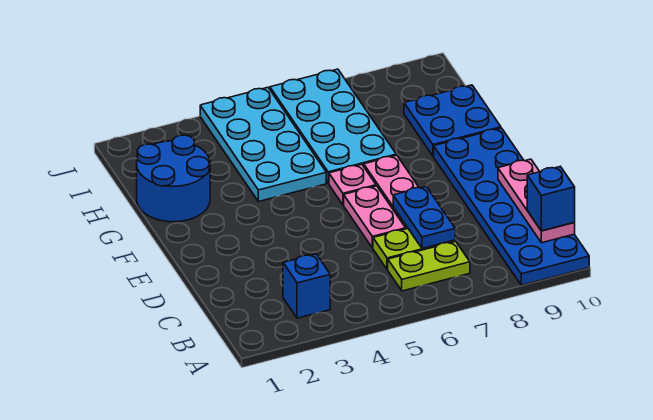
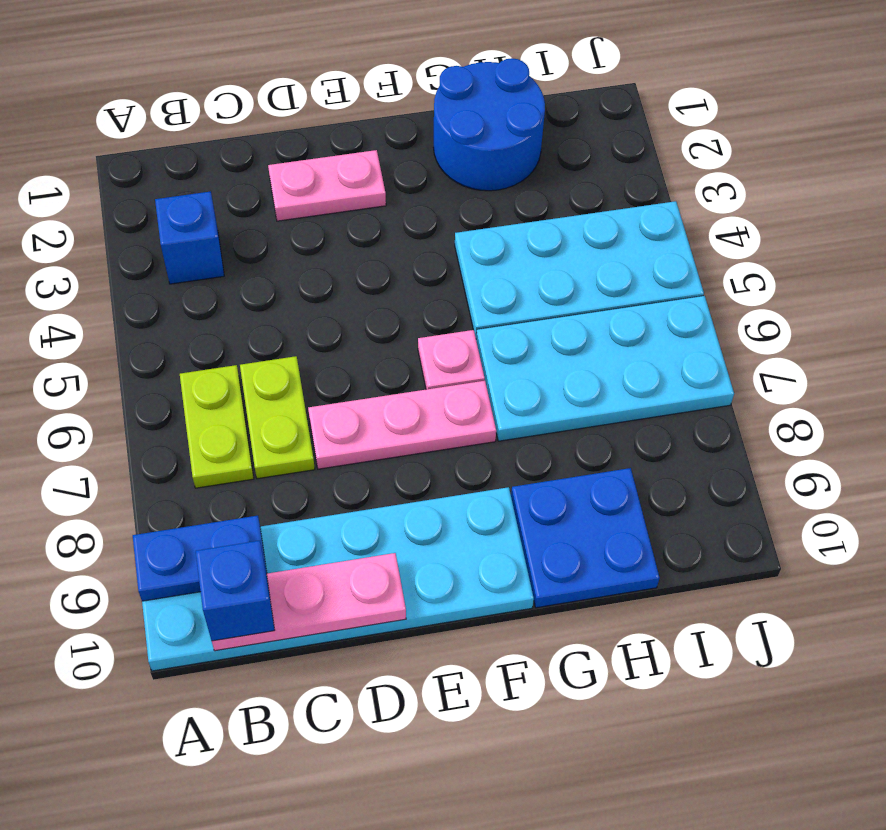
blue 2x6 plate [434,128,589,285] -> cyan 2x6 plate [142,487,534,671]
blue 1x2 plate [393,186,455,249] -> blue 1x2 plate moved to [133,516,267,601]
pink 1x2 plate [344,186,406,248] -> pink 1x2 plate moved to [268,150,386,221]

